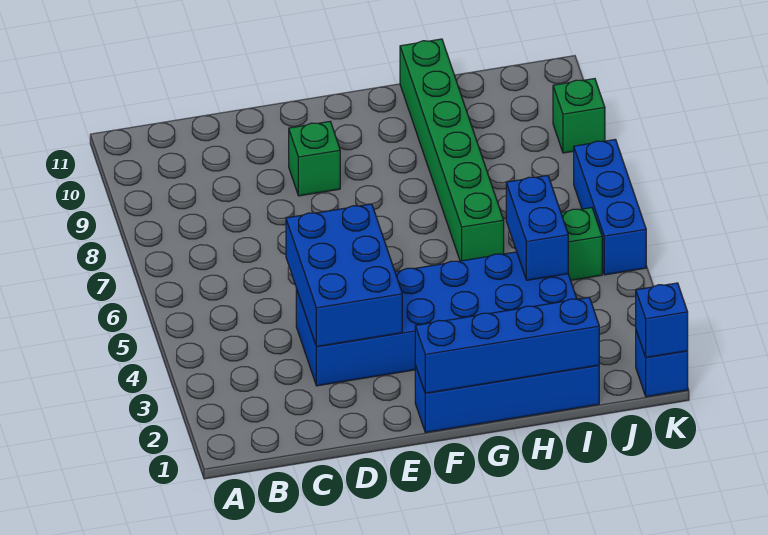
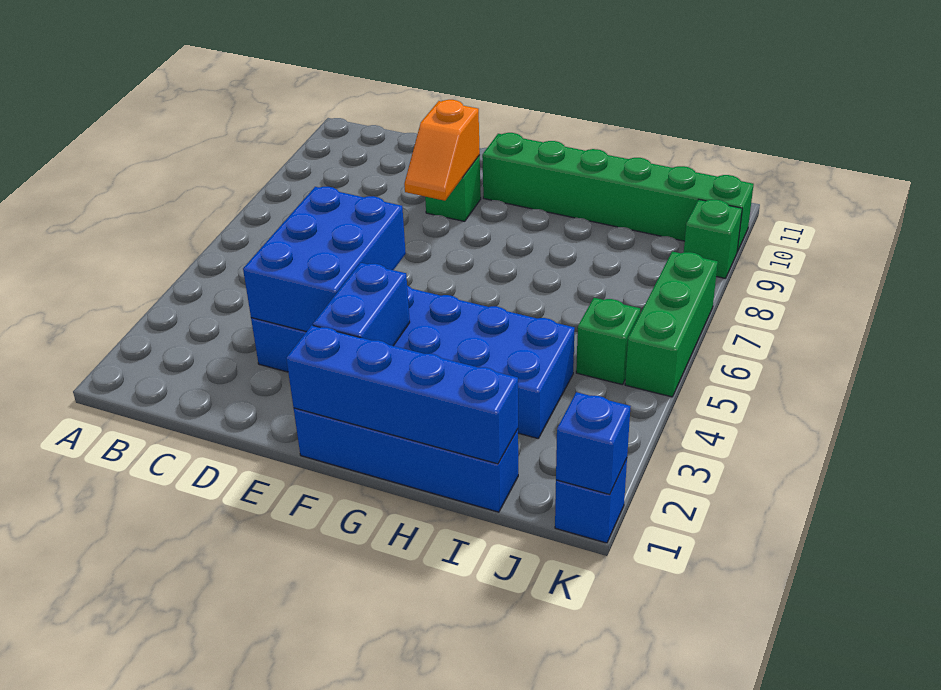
none -> orange 1x2 slope [404,100,480,201]
green 1x6 brick [400,39,504,261] -> green 1x6 brick turned to [482,133,754,252]
blue 1x2 brick [506,175,568,280] -> blue 1x2 brick moved to [313,263,410,346]
blue 1x3 brick [574,139,646,275] -> green 1x3 brick [625,251,718,397]

